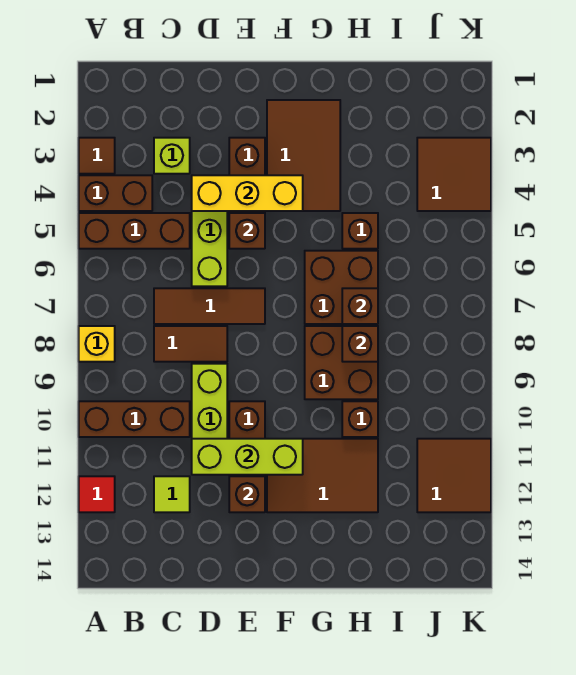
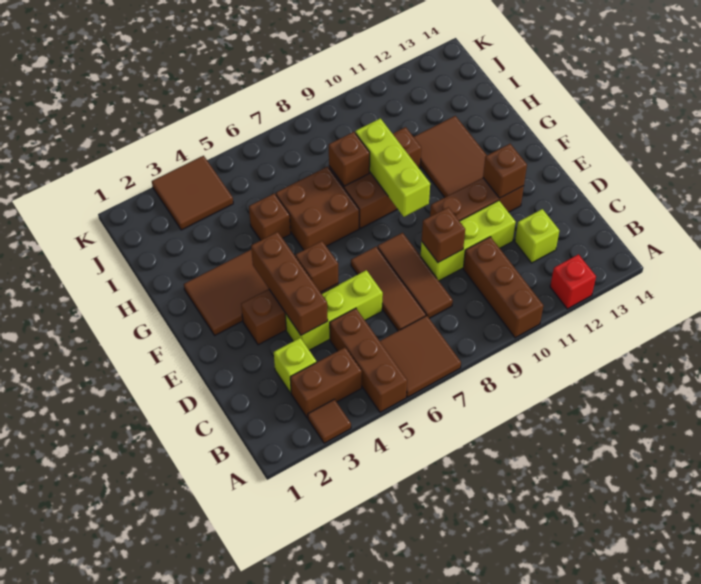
brown 1x2 brick [79,175,152,211] -> brown 1x2 brick turned to [290,347,362,418]
yellow 1x1 brick [79,326,115,362] -> none
red 1x1 tile [79,476,115,512] -> red 1x1 brick [550,254,596,309]
brown 1x2 tile [154,326,227,362] -> brown 1x3 tile [378,233,453,318]
lime 1x1 tile [154,476,190,512] -> lime 1x1 brick [515,209,559,263]
yellow 1x3 brick [192,175,303,211] -> brown 1x3 brick [251,232,328,335]
lime 1x3 brick [192,439,303,475] -> lime 1x3 brick moved to [355,118,430,217]
brown 1x1 brick [342,288,378,324] -> brown 1x1 brick moved to [422,207,465,262]
brown 2x2 tile [417,439,491,512] -> brown 2x2 tile moved to [380,316,461,397]

